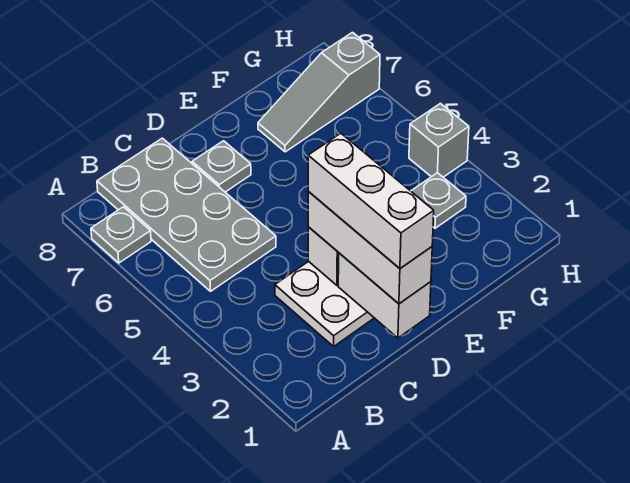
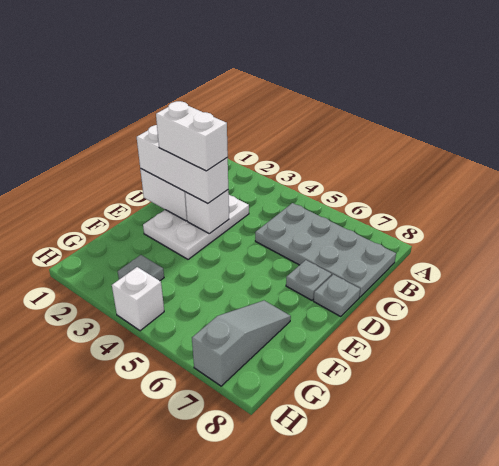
grey 1x1 plate [91,207,151,263] -> grey 1x1 plate moved to [314,275,360,317]
white 1x3 brick [308,133,434,268] -> white 1x2 brick [156,101,228,171]
grey 1x1 brick [409,103,469,177] -> white 1x1 brick [112,267,164,331]

